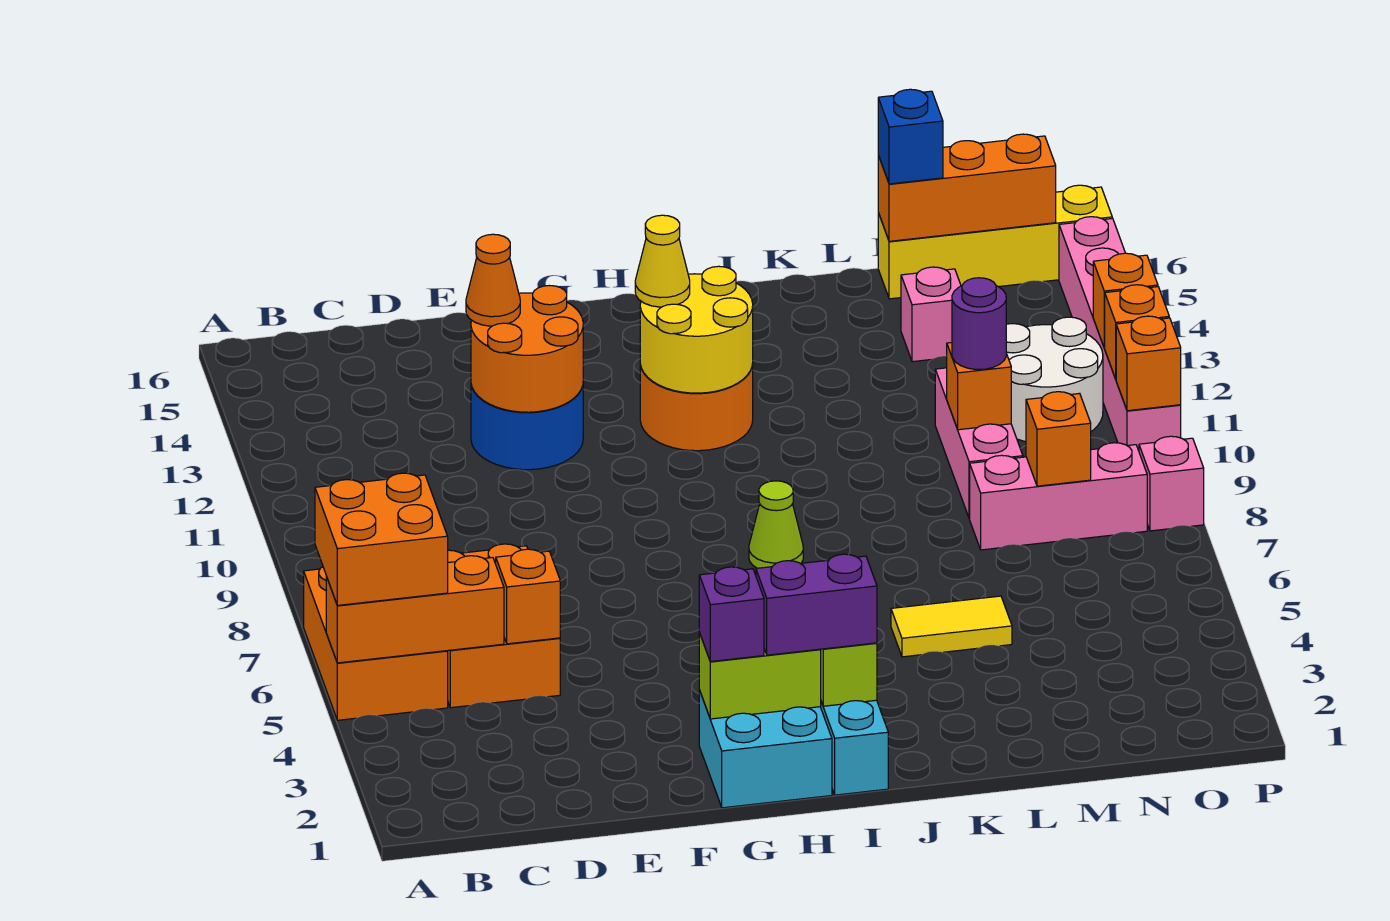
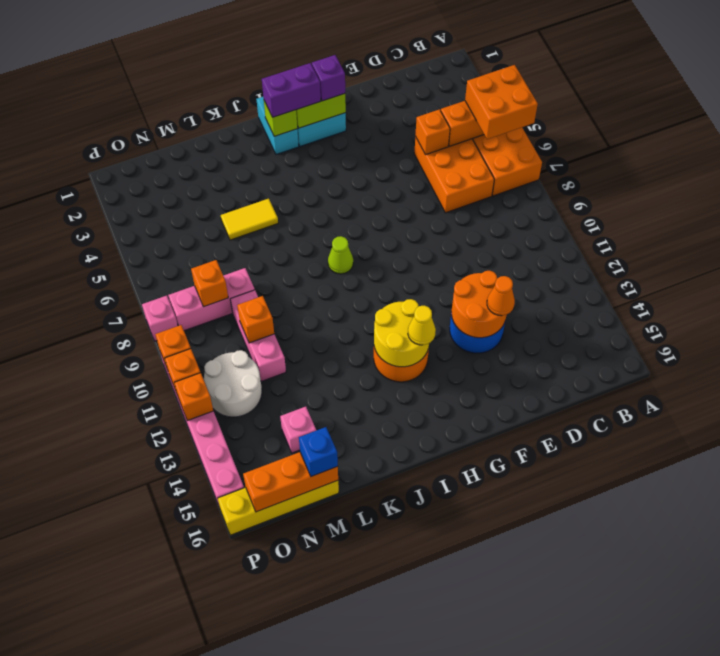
purple 1x1 round brick [952,278,1006,370] -> none

